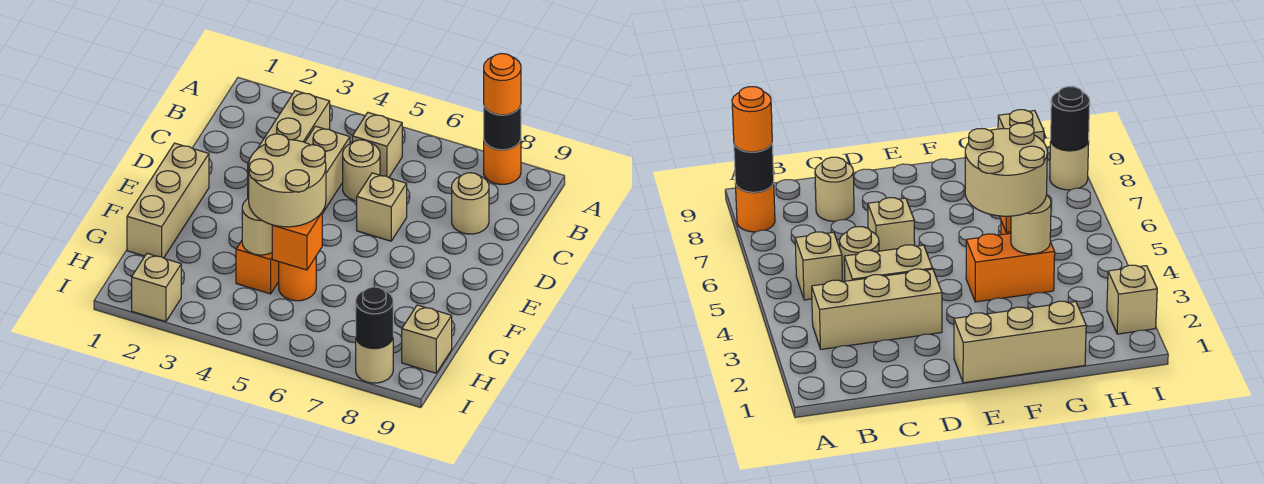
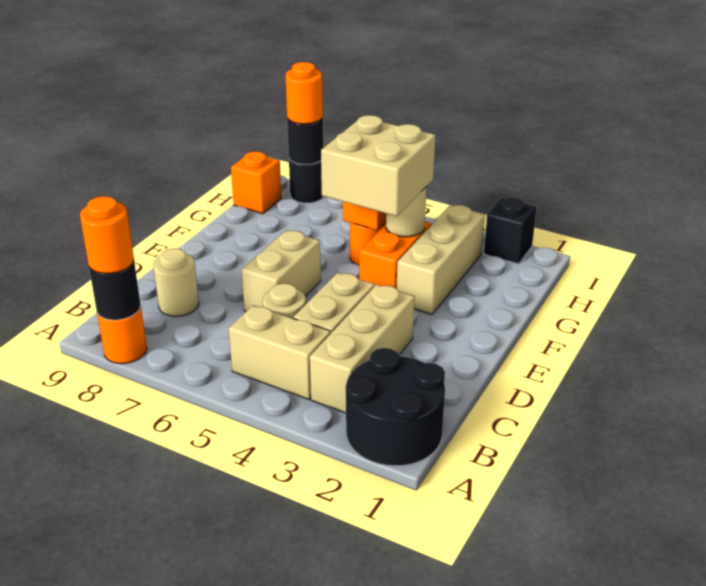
none -> black 2x2 round brick [346,348,445,466]
tan 1x1 brick [352,113,402,177] -> tan 1x2 brick [229,305,331,399]
tan 1x1 brick [357,173,407,241] -> tan 1x2 brick [242,230,321,312]
tan 1x3 brick [127,143,209,258] -> tan 1x3 brick moved to [397,205,485,314]
tan 2x2 round brick [249,134,326,227] -> tan 2x2 brick [321,115,436,216]
tan 1x1 brick [402,305,452,373] -> orange 1x1 brick [231,151,281,214]
tan 1x1 brick [132,254,181,322] -> black 1x1 brick [484,197,537,264]
tan 1x1 round brick [356,339,393,383] -> black 1x1 round brick [289,159,324,203]
none -> orange 1x1 round brick [286,62,323,124]

